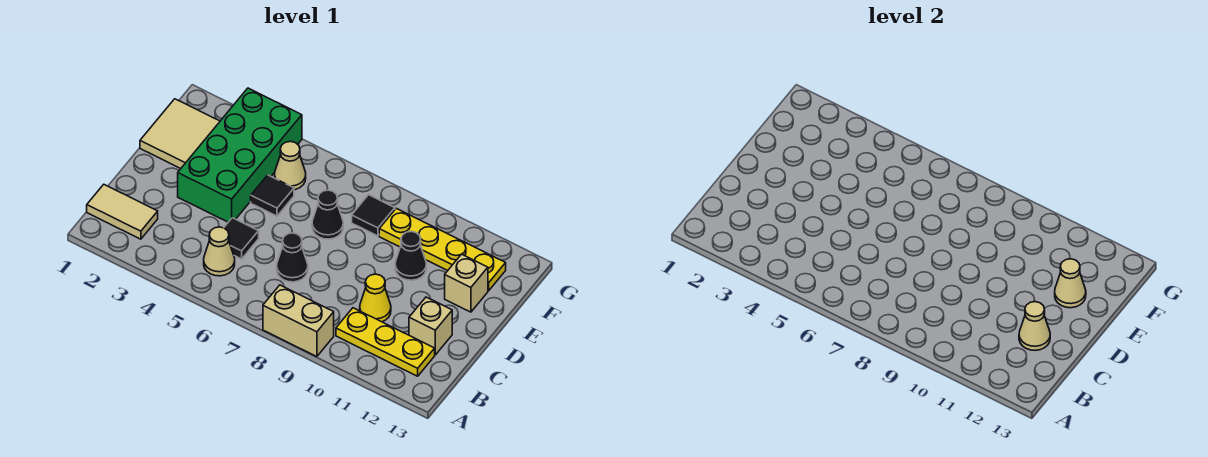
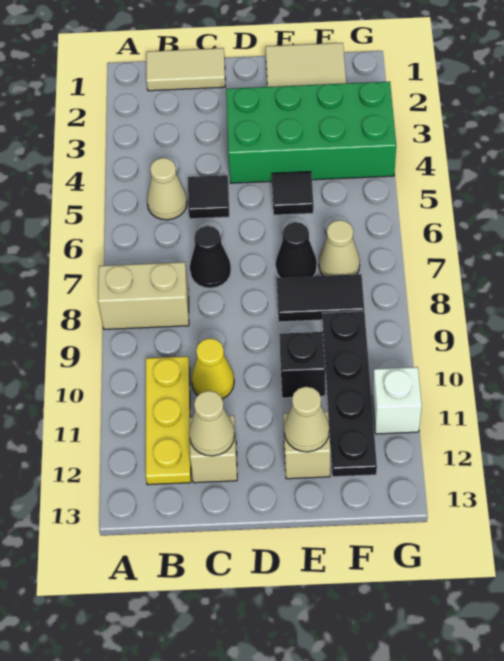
tan 1x2 brick [263,285,334,357] -> tan 1x2 brick turned to [98,262,189,329]
tan 1x2 tile [87,184,158,239] -> tan 1x2 tile turned to [146,48,225,91]
black 1x1 cone [395,231,426,280] -> black 1x1 brick [279,332,325,398]
tan 1x1 cone [275,141,306,190] -> tan 1x1 cone moved to [319,220,360,276]
black 1x1 tile [352,195,395,236] -> black 1x2 tile [277,274,364,322]
yellow 1x4 plate [379,208,506,291] -> black 1x4 plate [322,311,377,477]
none -> white 1x1 brick [372,367,422,434]

